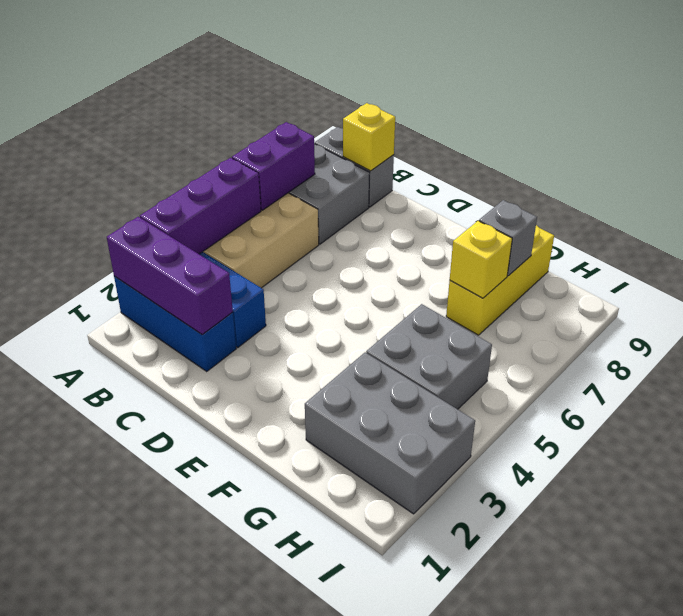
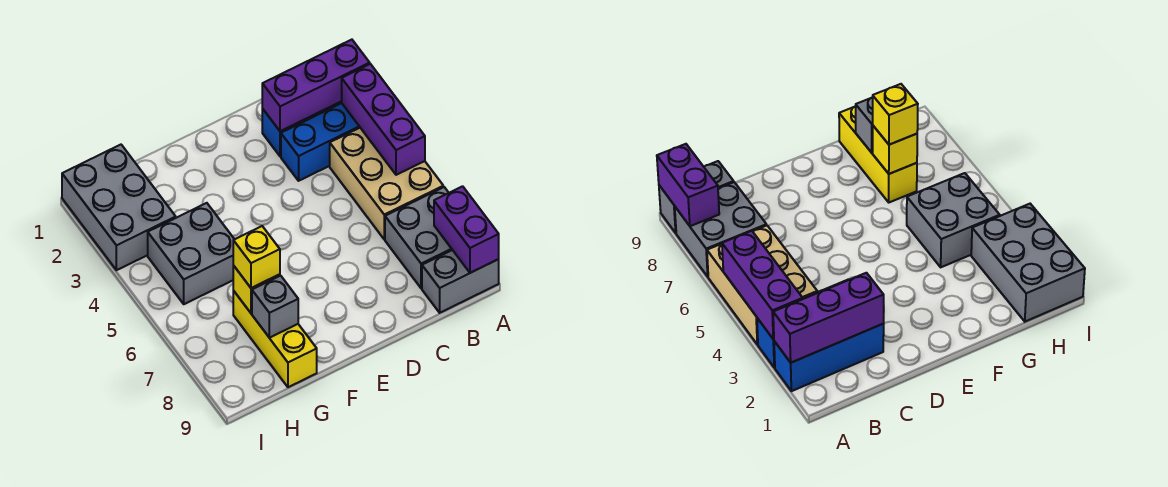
purple 1x2 brick [232,122,315,210] -> purple 1x2 brick moved to [434,186,499,273]
yellow 1x1 brick [343,103,395,171] -> yellow 1x1 brick moved to [233,226,280,288]
grey 2x3 brick [305,352,475,514] -> grey 2x3 brick turned to [62,145,176,270]

